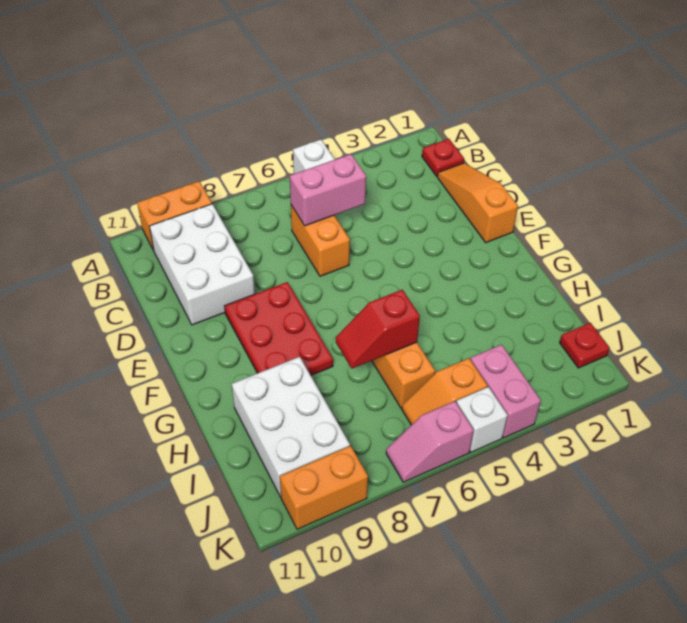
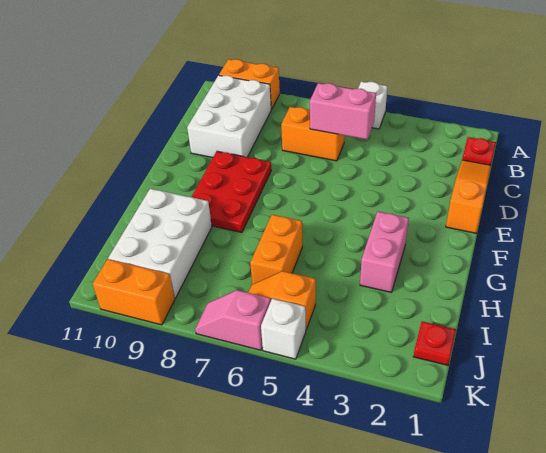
orange 1x2 brick [291,205,350,276] -> orange 1x2 brick turned to [281,107,344,161]
red 1x2 slope [336,290,420,368] -> none
pink 1x2 brick [470,345,541,438] -> pink 1x2 brick moved to [360,212,409,292]

